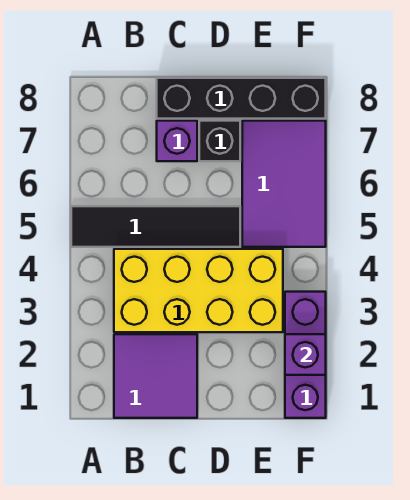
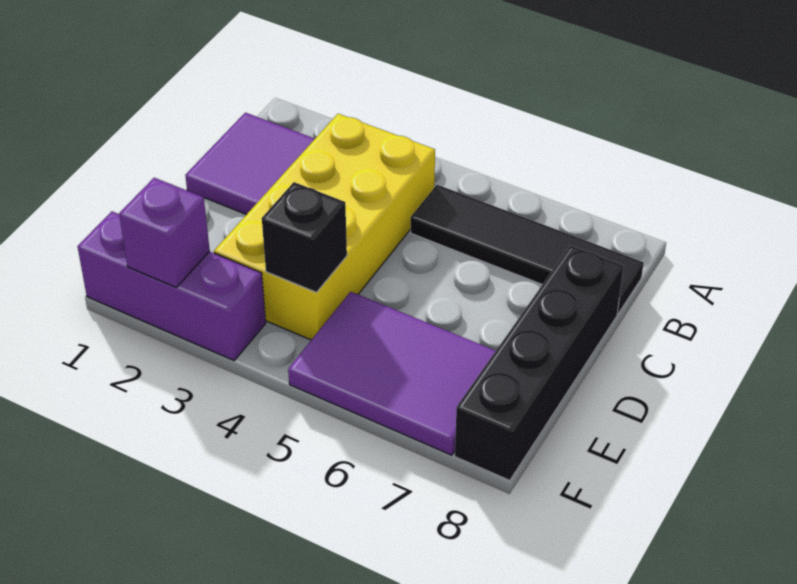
black 1x4 tile [71,206,240,247] -> black 1x4 tile turned to [411,185,644,314]
purple 1x1 brick [157,121,197,161] -> none
black 1x1 brick [199,121,240,161] -> black 1x1 brick moved to [262,182,347,292]

